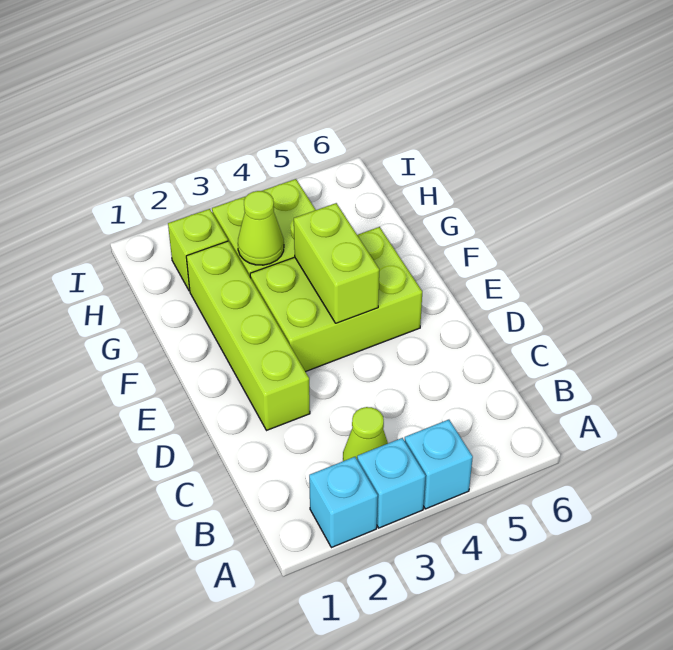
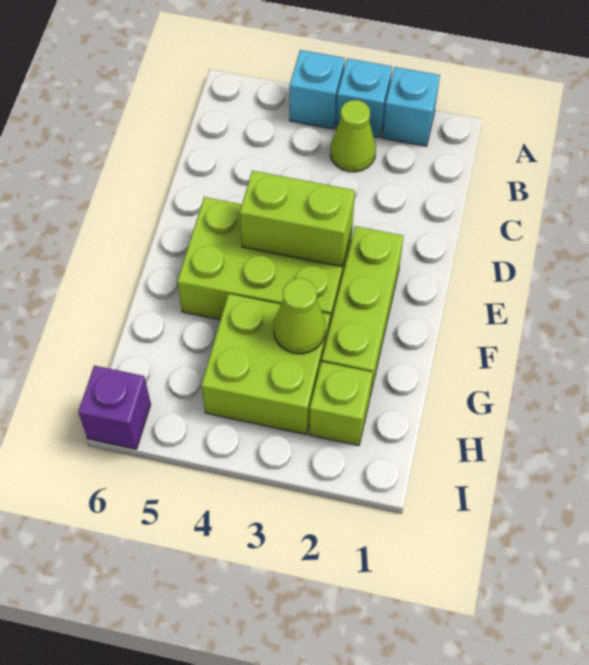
lime 1x4 brick [186,241,310,430] -> lime 1x3 brick [322,226,404,395]
lime 1x2 brick [294,203,379,323] -> lime 1x2 brick turned to [240,171,355,267]
none -> purple 1x1 brick [78,366,151,449]

